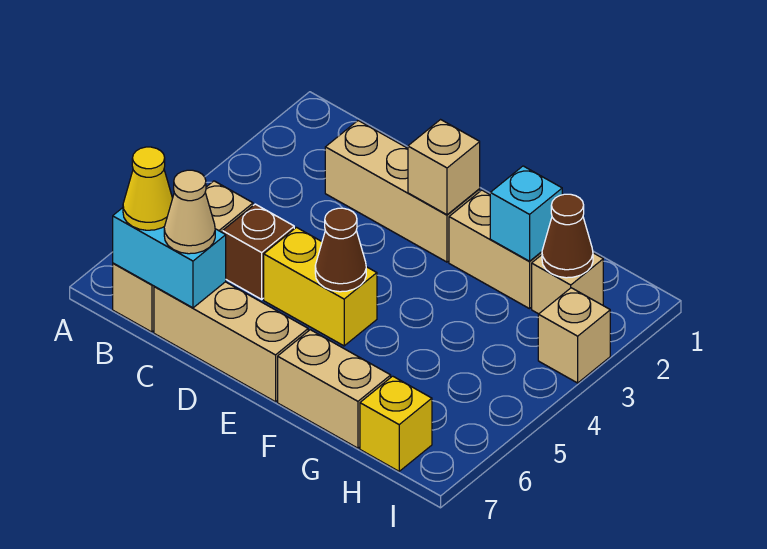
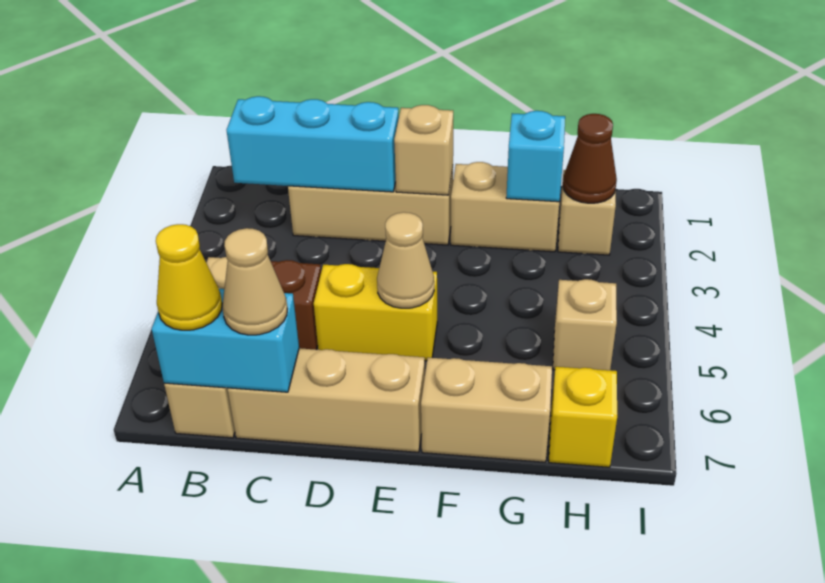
none -> cyan 1x3 brick [227,96,399,192]
brown 1x1 cone [315,208,366,292] -> tan 1x1 cone [377,212,434,308]
tan 1x1 brick [538,288,610,383] -> tan 1x1 brick moved to [553,279,617,370]

